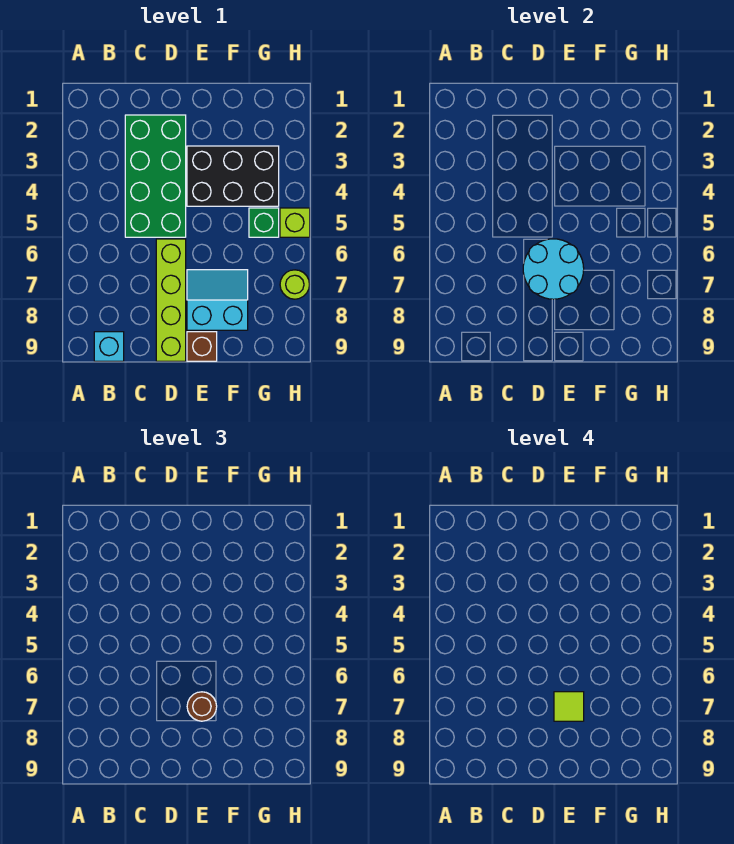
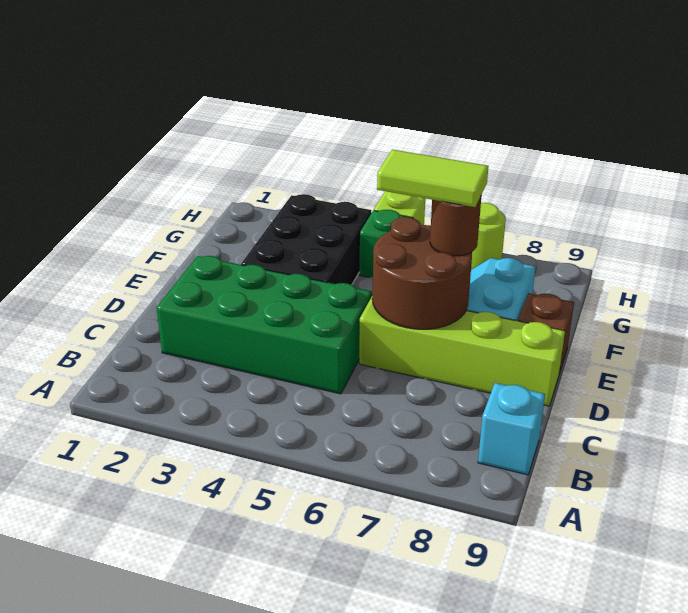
cyan 2x2 round brick [523,239,584,299] -> brown 2x2 round brick [372,217,472,329]
lime 1x1 tile [554,692,584,721] -> lime 1x2 tile [377,149,489,207]

